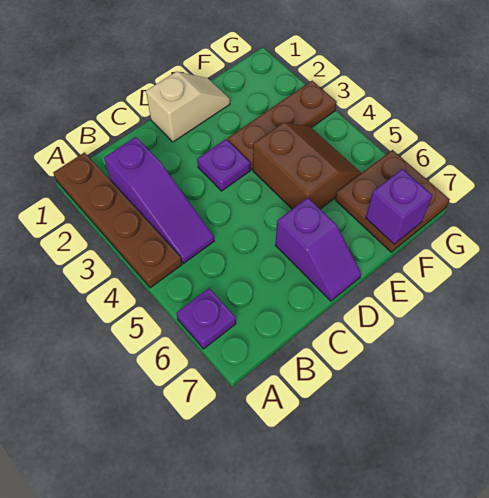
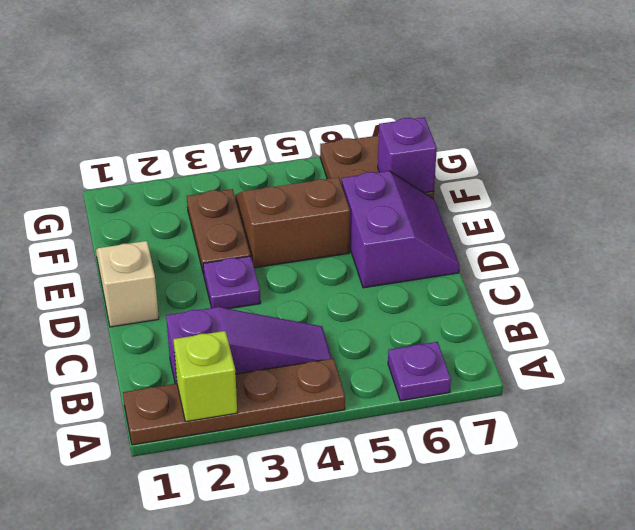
none -> lime 1x1 brick [173,331,237,422]
purple 1x2 slope [275,198,361,301] -> purple 2x2 slope [342,171,460,288]
brown 1x3 plate [228,81,337,170] -> brown 1x2 plate [187,189,251,275]

